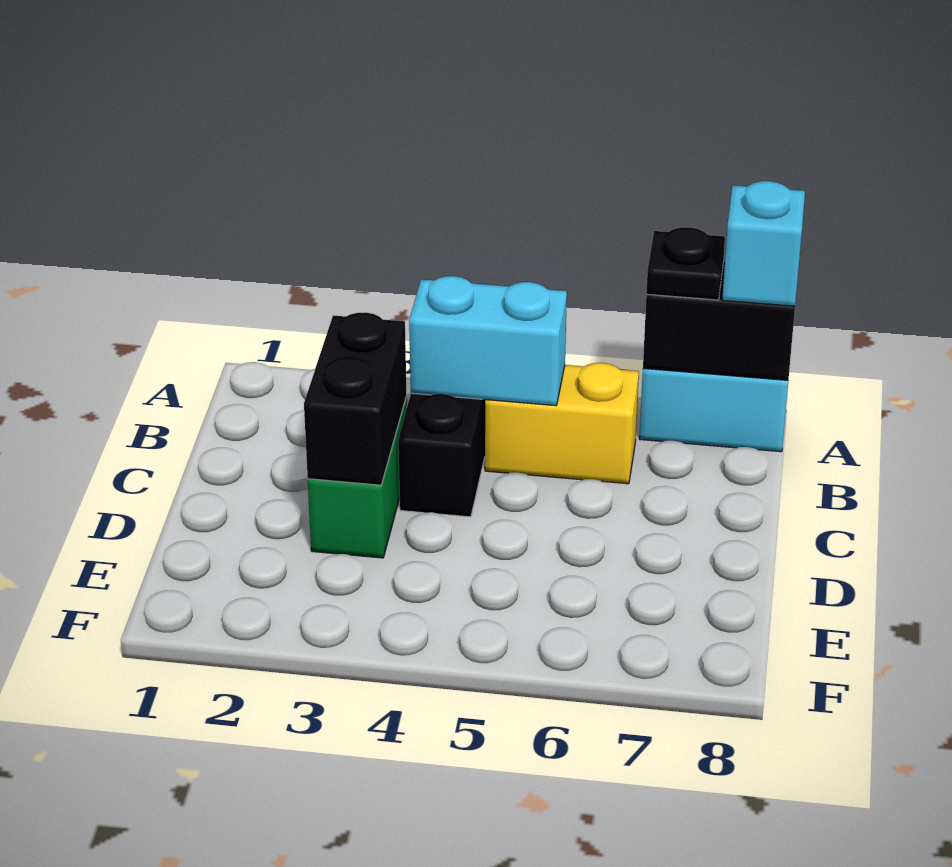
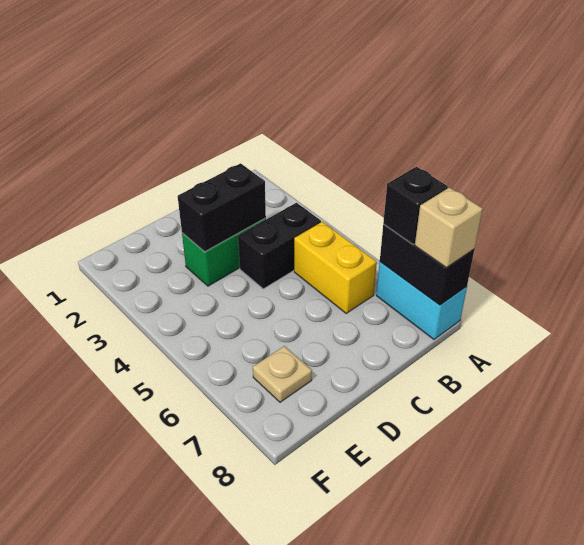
black 1x1 plate [646,227,725,300] -> black 1x1 brick [383,167,448,244]
cyan 1x1 brick [722,181,805,306] -> tan 1x1 brick [415,188,483,267]
cyan 1x2 brick [409,276,567,406] -> none
none -> tan 1x1 plate [253,346,312,402]

